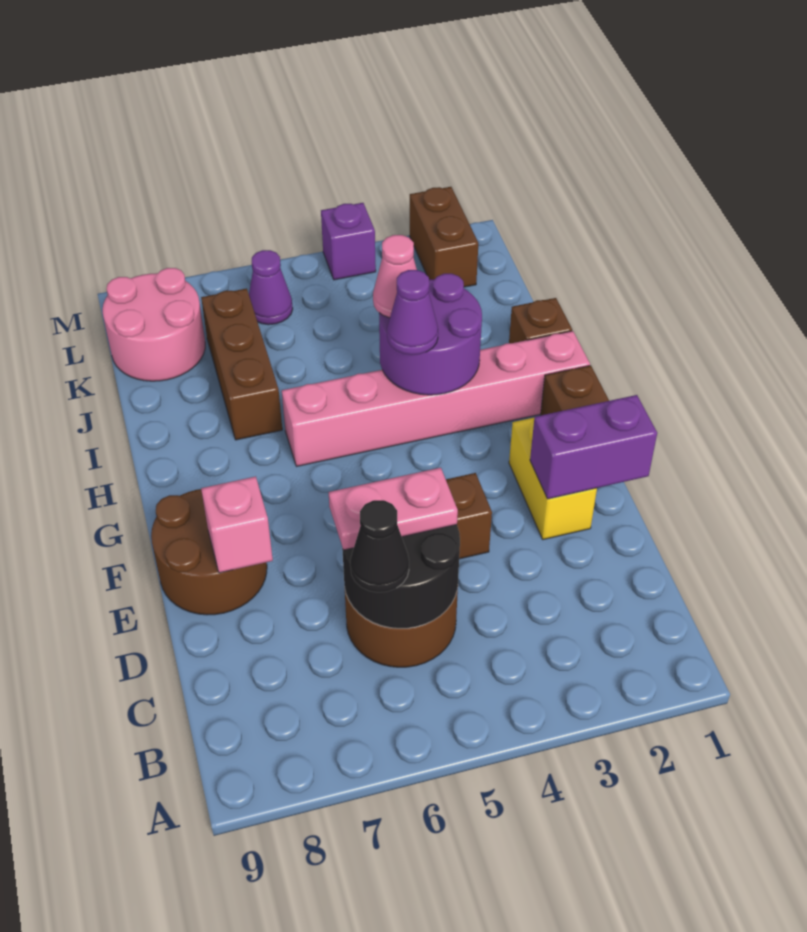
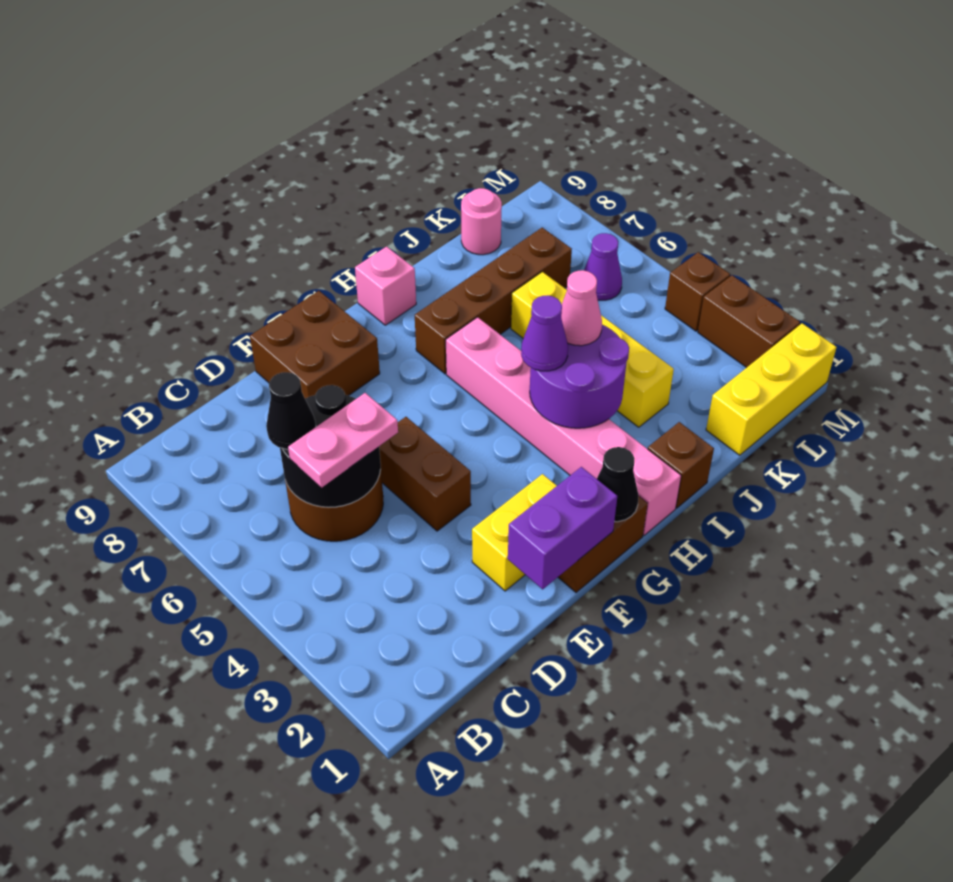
pink 1x2 plate [329,468,458,550] -> pink 1x2 plate turned to [288,393,398,487]
purple 1x2 brick [530,395,657,499] -> purple 1x2 brick turned to [508,467,617,589]
brown 2x2 round brick [151,489,267,615] -> brown 2x2 brick [250,291,380,398]
pink 1x1 brick [201,476,273,573] -> pink 1x1 brick moved to [355,247,416,325]
none -> black 1x1 cone [597,447,638,522]
brown 1x3 brick [201,289,282,440] -> brown 1x4 brick [415,228,572,374]
none -> yellow 1x4 brick [511,272,674,427]
none -> yellow 1x3 brick [706,323,837,455]
pink 2x2 round brick [102,268,205,381] -> pink 1x1 round brick [461,188,502,255]
brown 1x2 brick [410,187,478,287] -> brown 1x2 brick turned to [698,275,800,368]
purple 1x1 brick [321,203,376,280] -> brown 1x1 brick [665,252,730,331]

